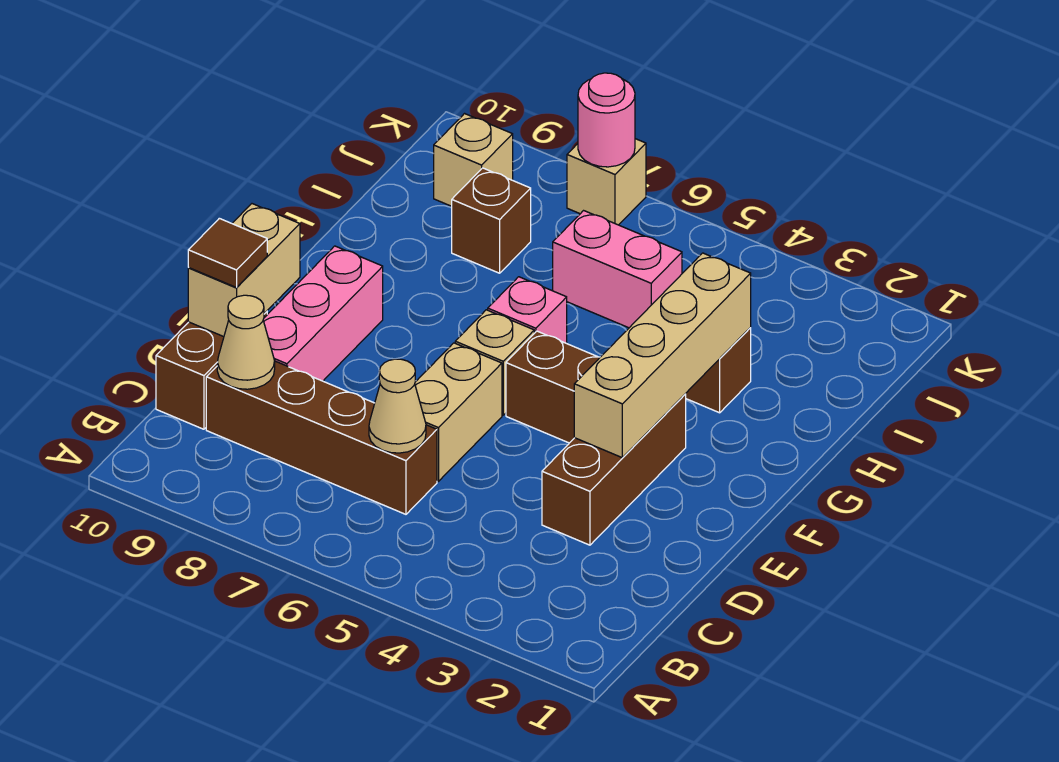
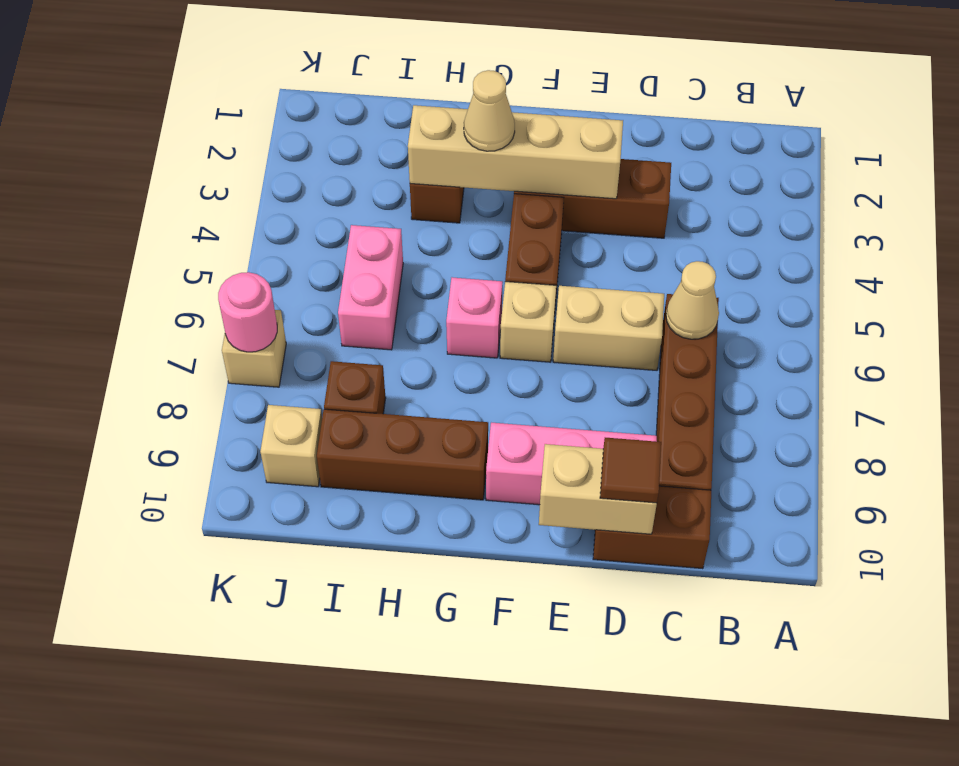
tan 1x1 cone [217,295,275,389] -> tan 1x1 cone moved to [464,70,515,151]
none -> brown 1x3 brick [317,409,488,500]

